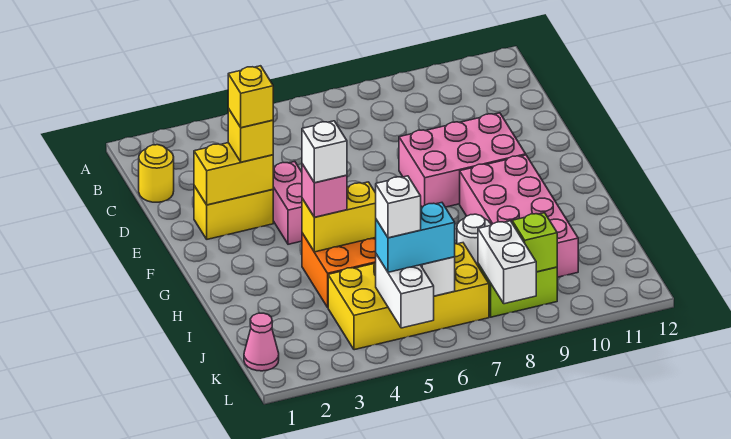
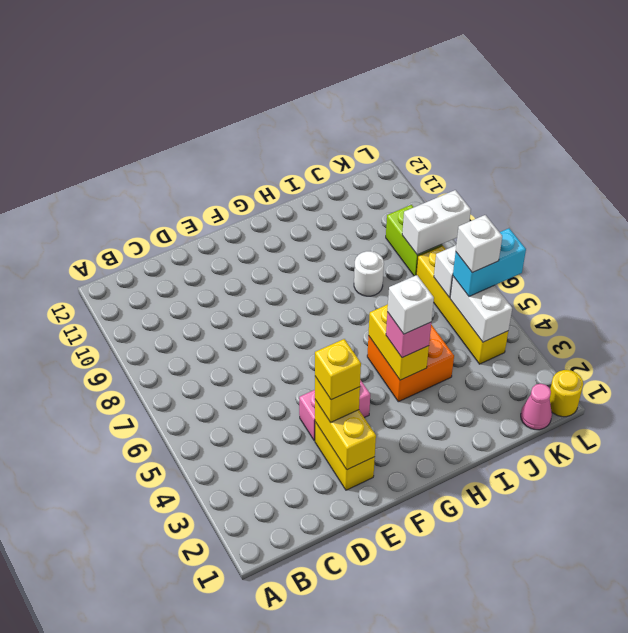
yellow 1x1 round brick [139,145,174,202] -> yellow 1x1 round brick moved to [550,370,583,417]
pink 2x3 brick [399,113,526,207] -> none
pink 2x4 brick [460,155,578,277] -> none
yellow 2x4 brick [328,243,489,350] -> yellow 1x4 brick [416,245,508,364]
white 1x2 brick [376,254,434,328] -> white 1x2 brick turned to [450,276,512,342]
cyan 1x2 brick [376,203,455,272] -> cyan 1x2 brick turned to [453,228,526,296]
lime 1x1 brick [512,213,557,272] -> none

